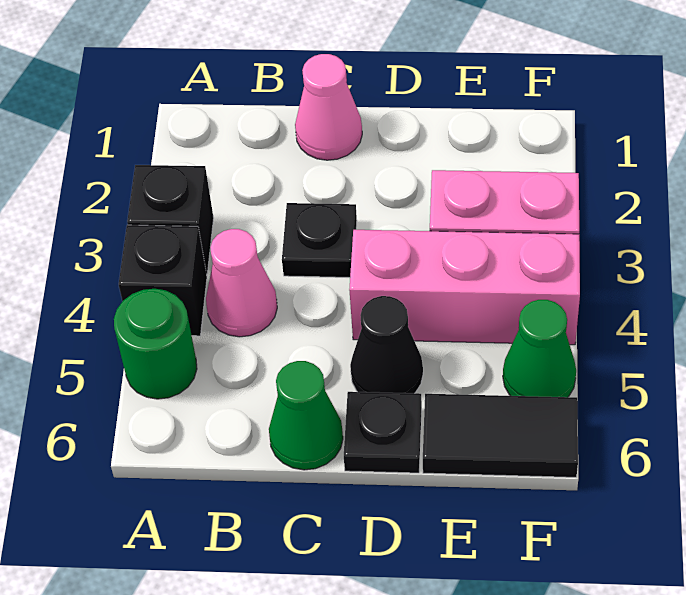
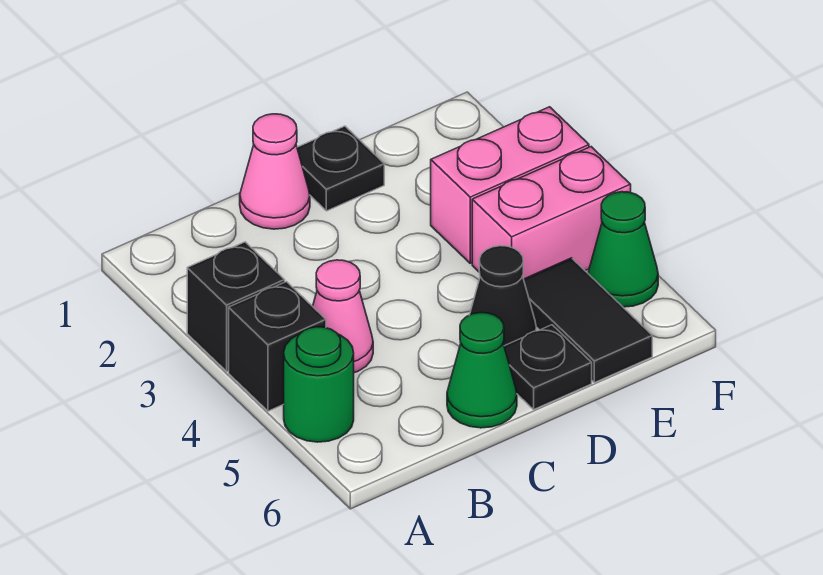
black 1x1 plate [282,203,357,277] -> black 1x1 plate moved to [297,126,384,211]
pink 1x3 brick [349,230,580,345] -> pink 1x2 brick [472,147,631,279]
black 1x2 tile [423,394,578,477] -> black 1x2 tile turned to [524,258,652,383]

